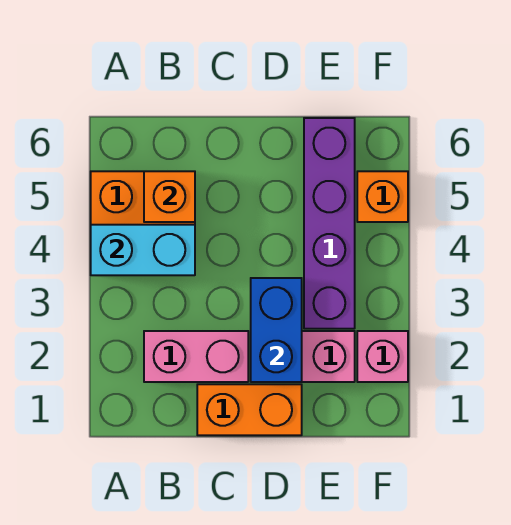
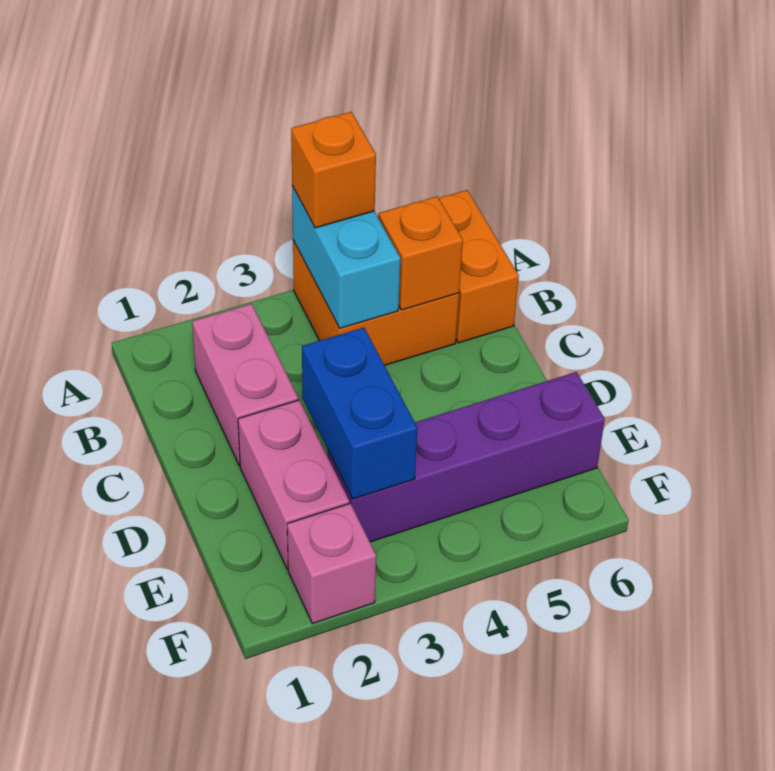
orange 1x2 brick [197,384,302,435] -> orange 1x2 brick moved to [439,190,519,343]
blue 1x2 brick [251,278,302,382] -> blue 1x2 brick turned to [302,328,417,499]
orange 1x1 brick [357,171,408,222] -> orange 1x1 brick moved to [291,112,376,228]

